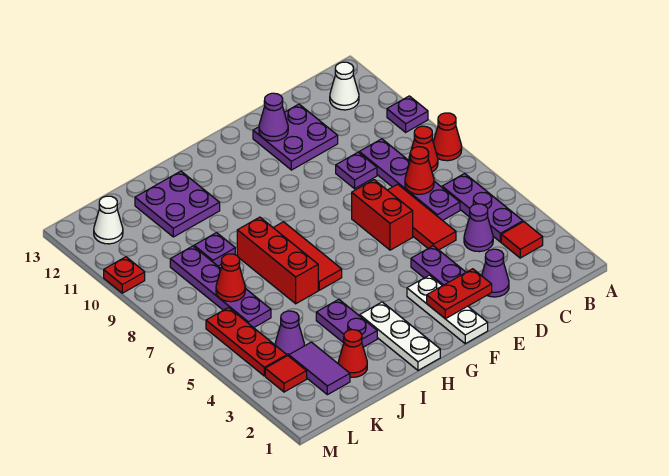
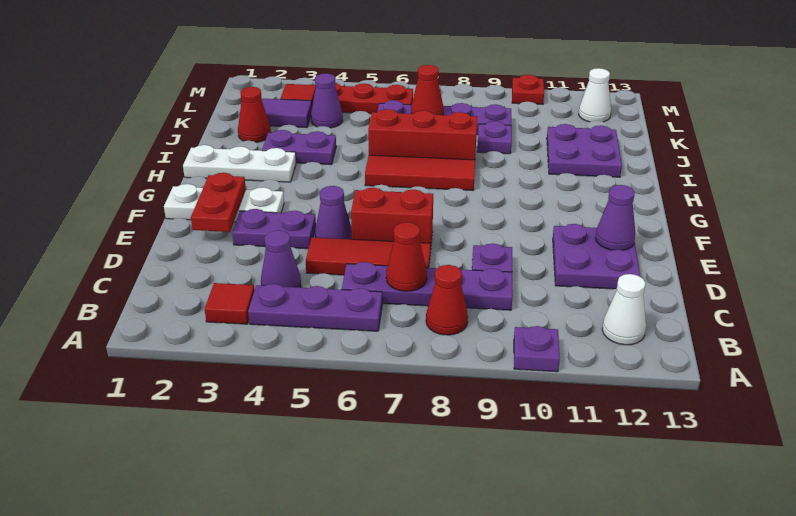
red 1x1 cone [433,113,462,161] -> none
purple 1x1 cone [481,249,509,297] -> purple 1x1 cone moved to [315,186,352,239]

